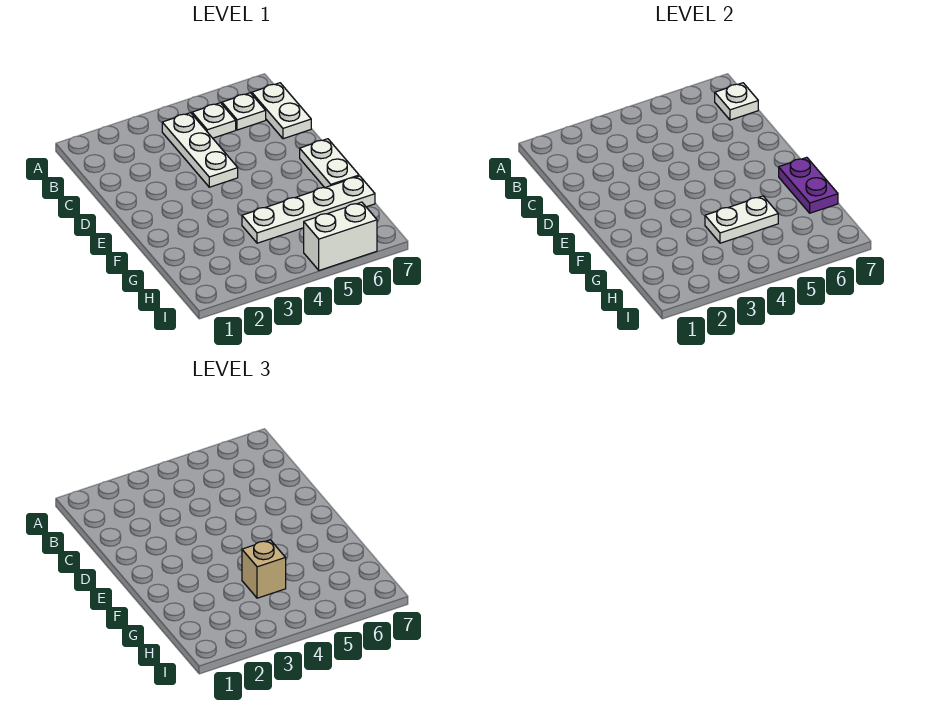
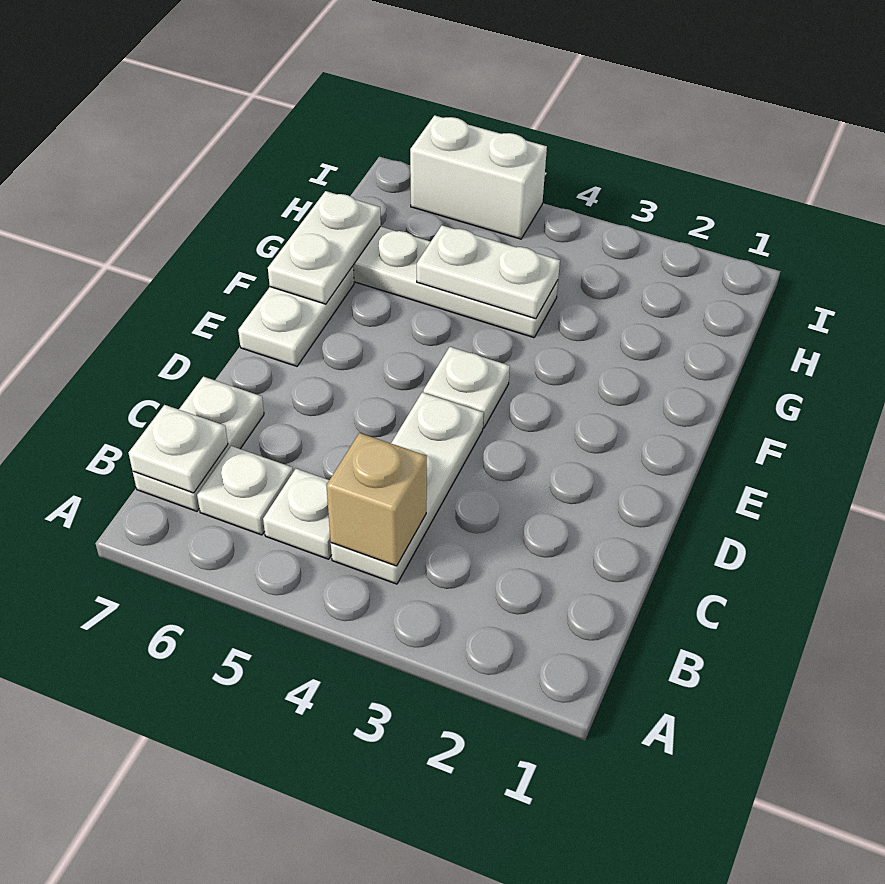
none -> white 1x1 plate [423,347,510,428]
purple 1x2 plate [779,157,838,213] -> white 1x2 plate [268,191,381,304]
tan 1x1 brick [242,540,286,598] -> tan 1x1 brick moved to [326,433,427,566]

